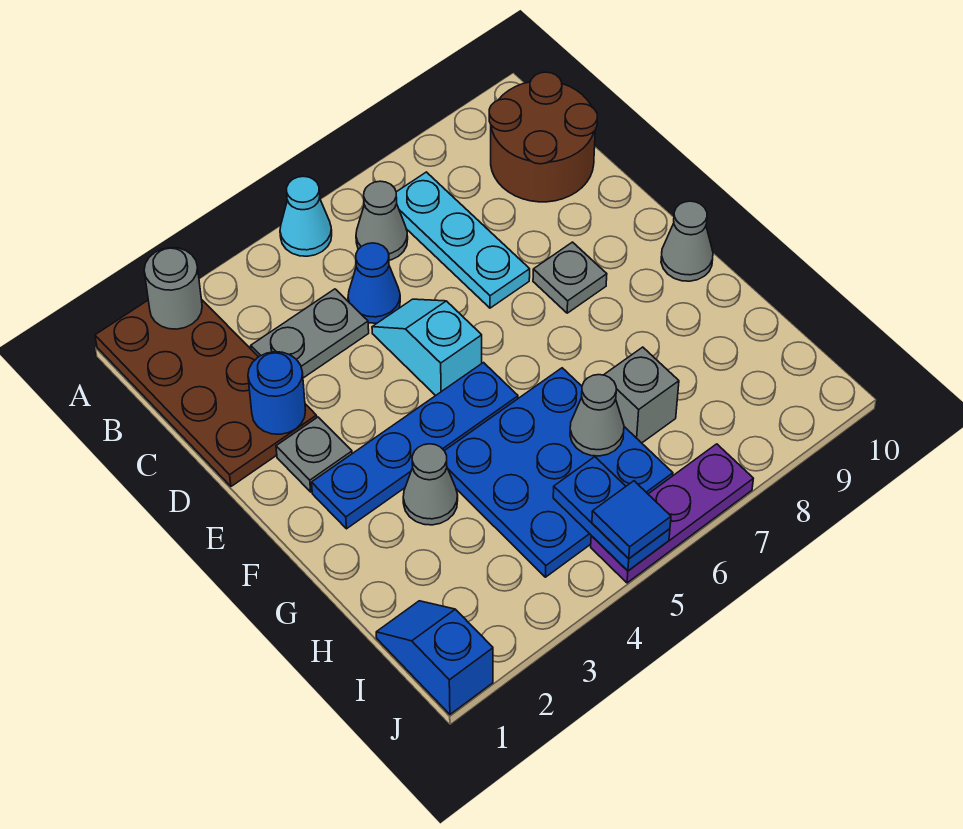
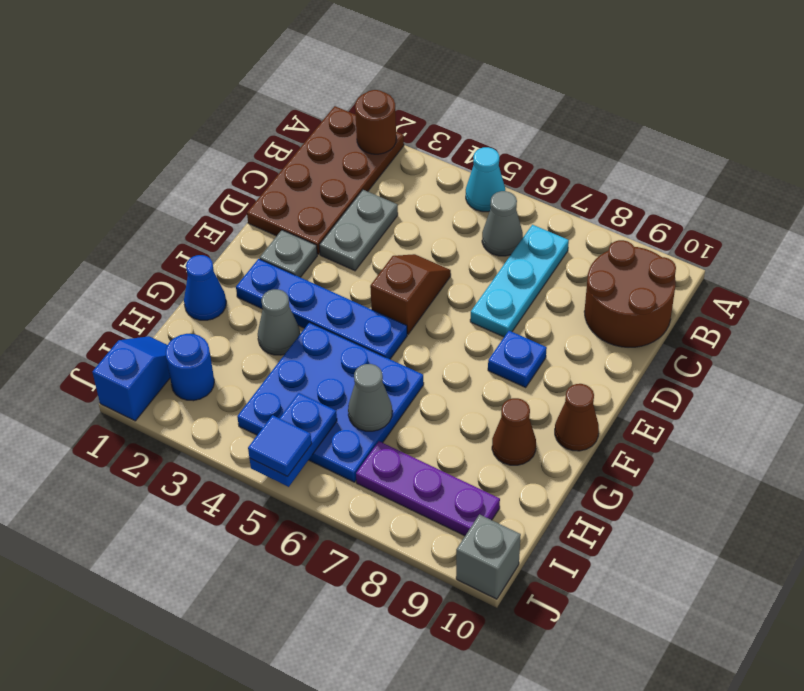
grey 1x1 round brick [144,248,202,329] -> brown 1x1 round brick [355,90,396,154]
grey 1x2 plate [251,289,369,378] -> grey 1x2 plate turned to [319,190,398,271]
blue 1x1 cone [348,243,400,323] -> blue 1x1 cone moved to [184,255,226,320]
blue 1x1 round brick [248,352,305,434] -> blue 1x1 round brick moved to [166,334,214,401]
cyan 1x2 slope [372,299,482,396] -> brown 1x2 slope [370,254,451,334]
grey 1x1 plate [533,242,607,313] -> blue 1x1 plate [488,331,547,387]
grey 1x1 cone [661,201,713,281] -> brown 1x1 cone [555,384,599,451]
none -> brown 1x1 cone [492,398,536,465]
grey 1x1 brick [604,347,679,443] -> grey 1x1 brick moved to [456,514,521,599]
purple 1x3 plate [591,444,753,583] -> purple 1x3 plate moved to [356,441,500,536]

